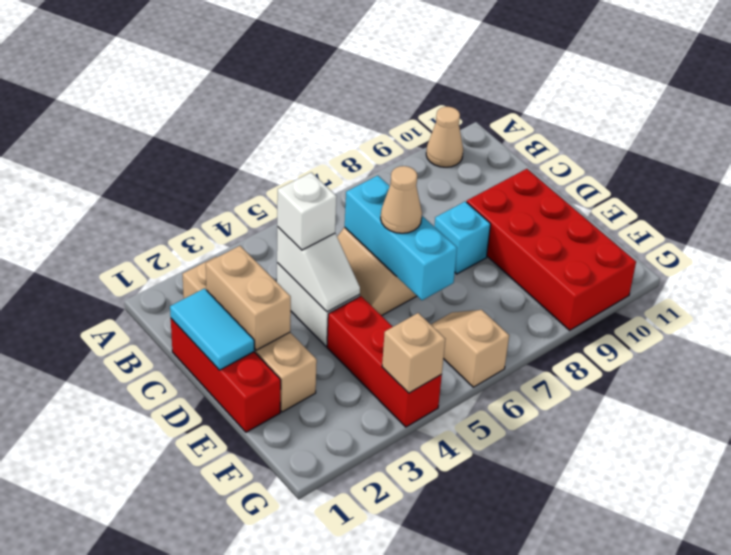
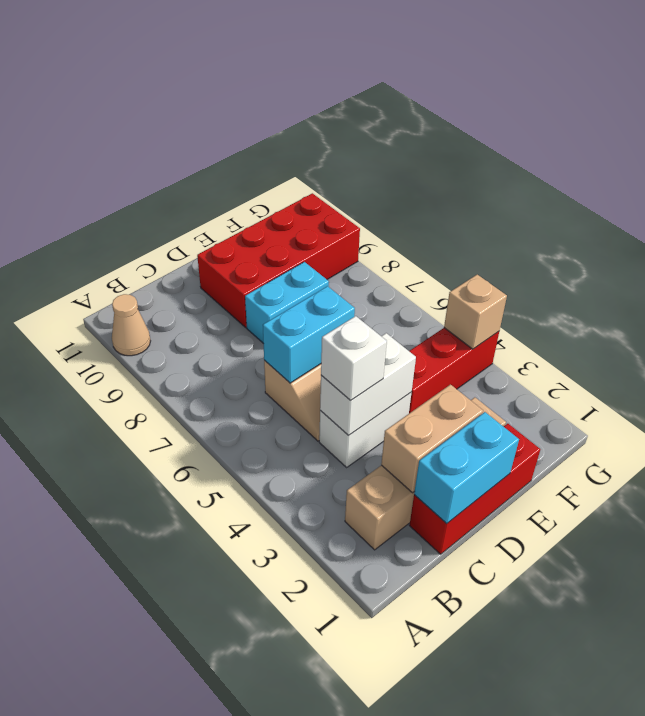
cyan 1x2 tile [170,288,254,370] -> cyan 1x2 brick [414,412,519,524]
white 1x2 slope [277,227,360,312] -> white 1x2 brick [320,333,416,436]
cyan 1x3 brick [345,176,457,300] -> cyan 1x2 brick [263,286,355,383]
tan 1x1 cone [381,166,422,233] -> none
cyan 1x1 brick [434,201,491,274] -> cyan 1x2 brick [245,262,329,344]
tan 1x2 slope [431,310,509,387] -> none

